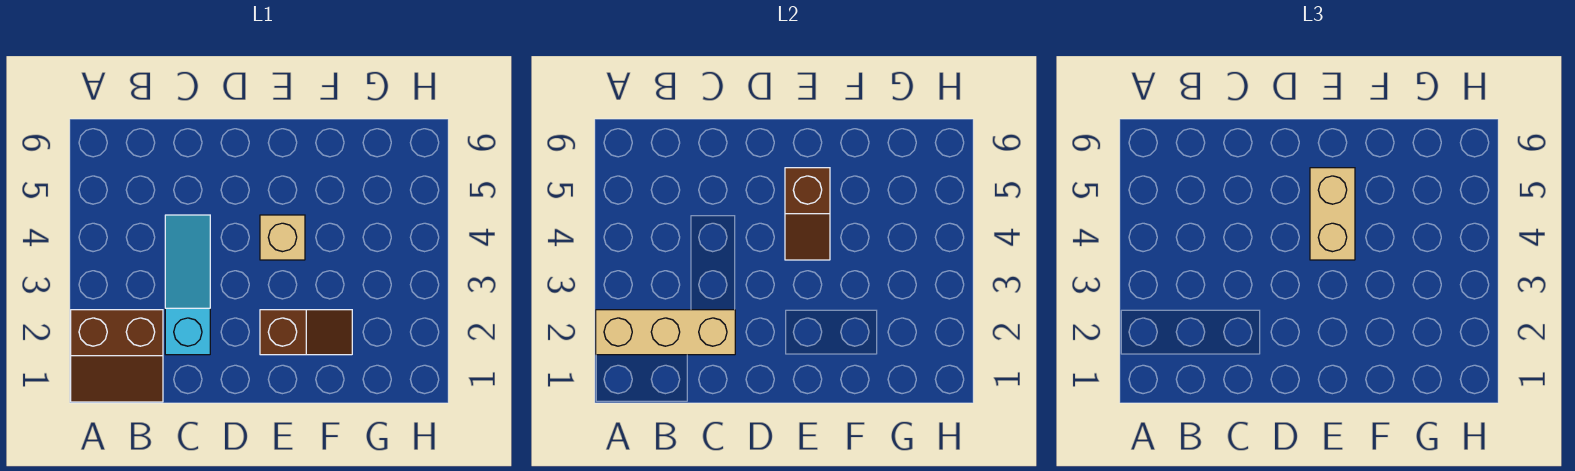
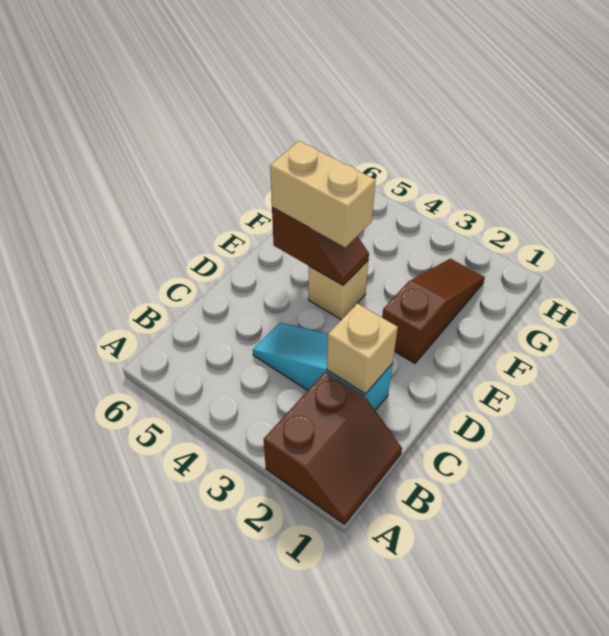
tan 1x3 brick [596,310,735,355] -> tan 1x1 brick [327,303,398,394]
brown 1x2 slope [260,310,352,355] -> brown 1x3 slope [382,259,485,363]

